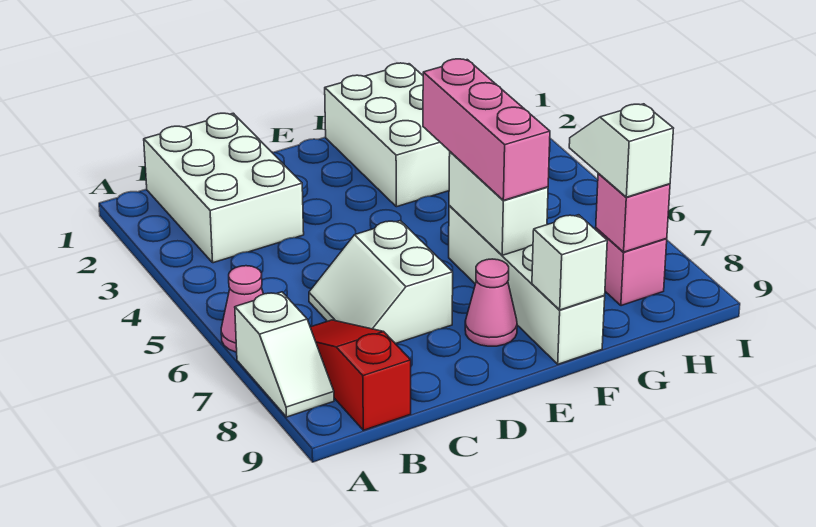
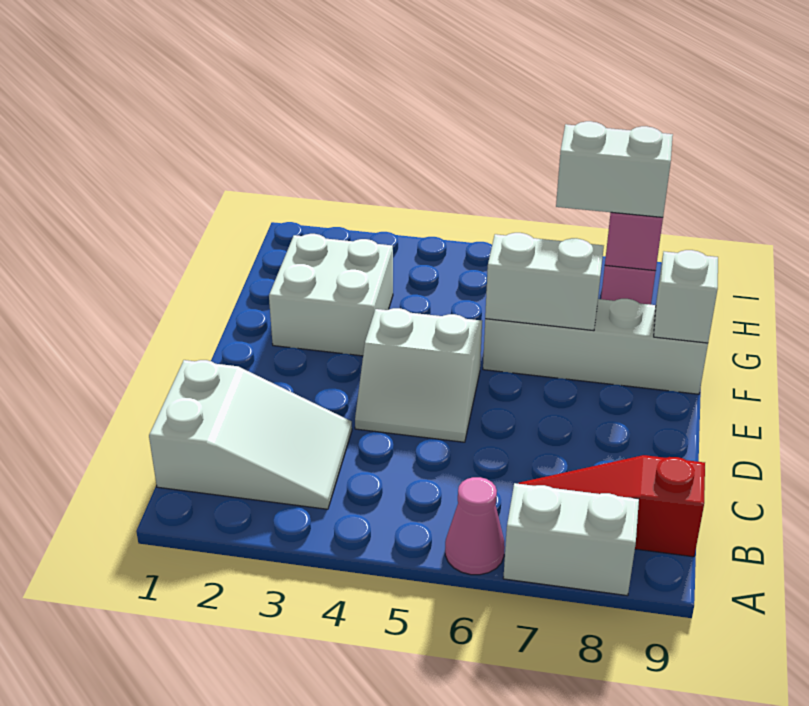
white 1x2 slope [235,292,334,417] -> white 1x2 brick [503,483,639,596]
white 2x3 brick [144,113,304,263] -> white 2x3 slope [149,360,352,509]
white 2x2 slope [309,221,453,344] -> white 2x2 slope moved to [355,308,482,442]
pink 1x1 cone [465,259,517,346] -> none
white 2x3 brick [325,63,450,207] -> white 2x2 brick [269,234,393,356]
pink 1x3 brick [423,59,550,200] -> none
white 1x2 slope [569,104,674,197] -> white 1x2 brick [556,121,673,217]

